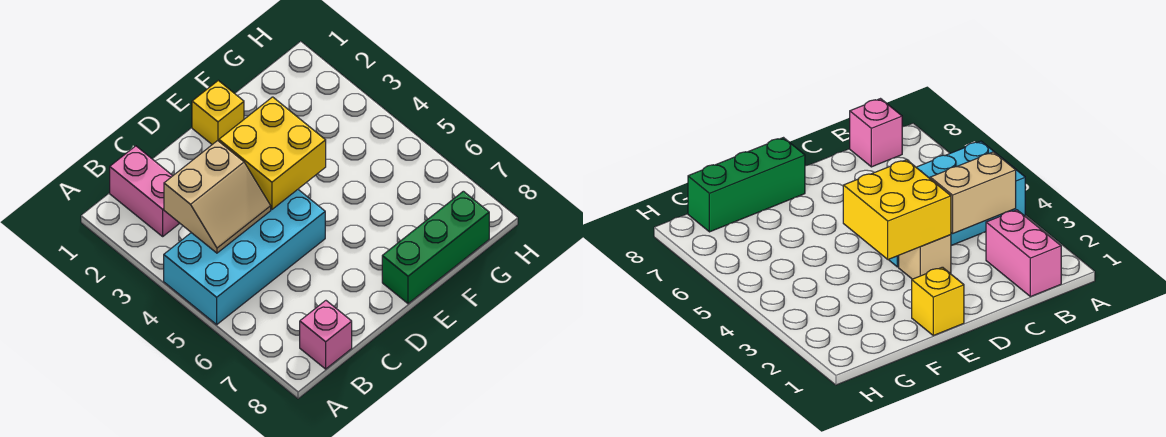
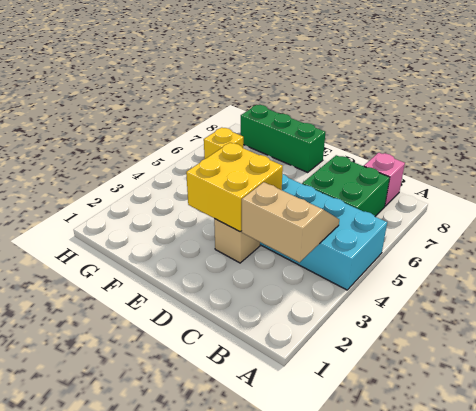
pink 1x2 brick [110,146,180,236] -> none
none -> green 2x2 brick [302,155,390,216]
yellow 1x1 brick [192,80,244,144] -> yellow 1x1 brick moved to [204,128,243,159]

